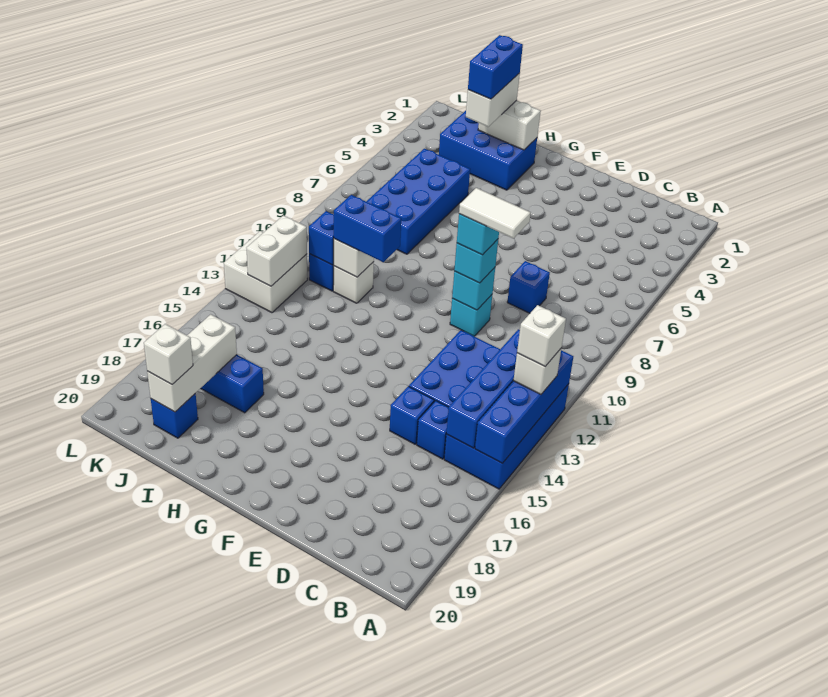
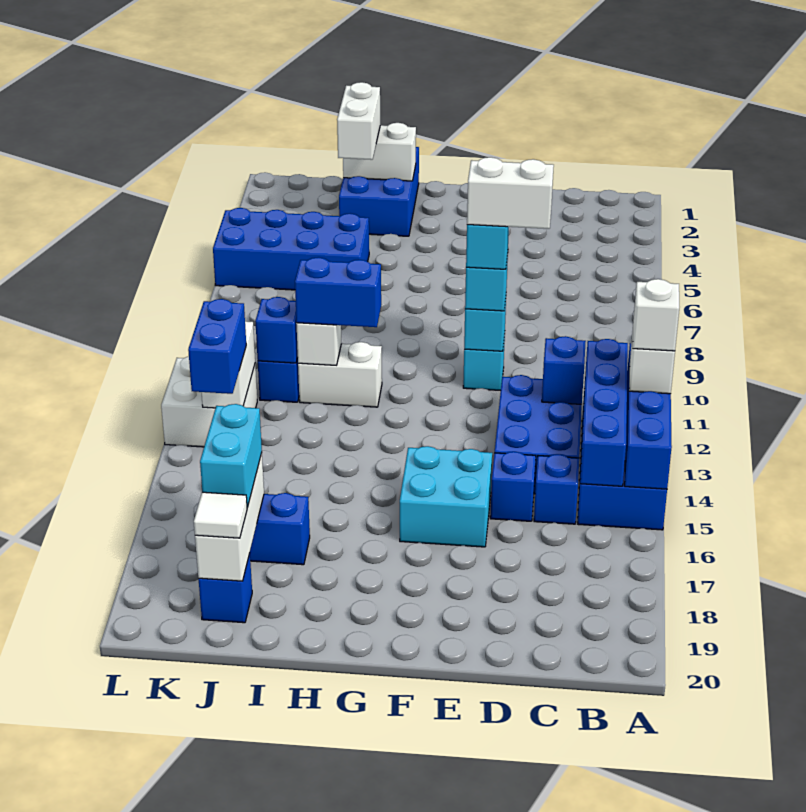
blue 1x1 brick [507,261,550,313] -> blue 1x1 brick moved to [542,336,586,404]
white 1x2 tile [459,188,531,238] -> white 1x2 brick [467,157,554,229]
none -> cyan 2x2 brick [400,446,492,547]
blue 2x3 brick [439,111,537,190] -> blue 2x3 brick turned to [339,147,419,236]
blue 1x2 brick [468,35,523,99] -> blue 1x2 brick moved to [188,299,246,394]
blue 2x4 brick [366,149,470,254] -> blue 2x4 brick turned to [213,208,369,290]
white 1x1 brick [333,262,374,303] -> white 1x2 brick [298,342,382,407]
none -> cyan 1x2 brick [200,404,262,508]
white 1x1 brick [144,324,193,384] -> white 1x1 tile [194,492,247,538]

